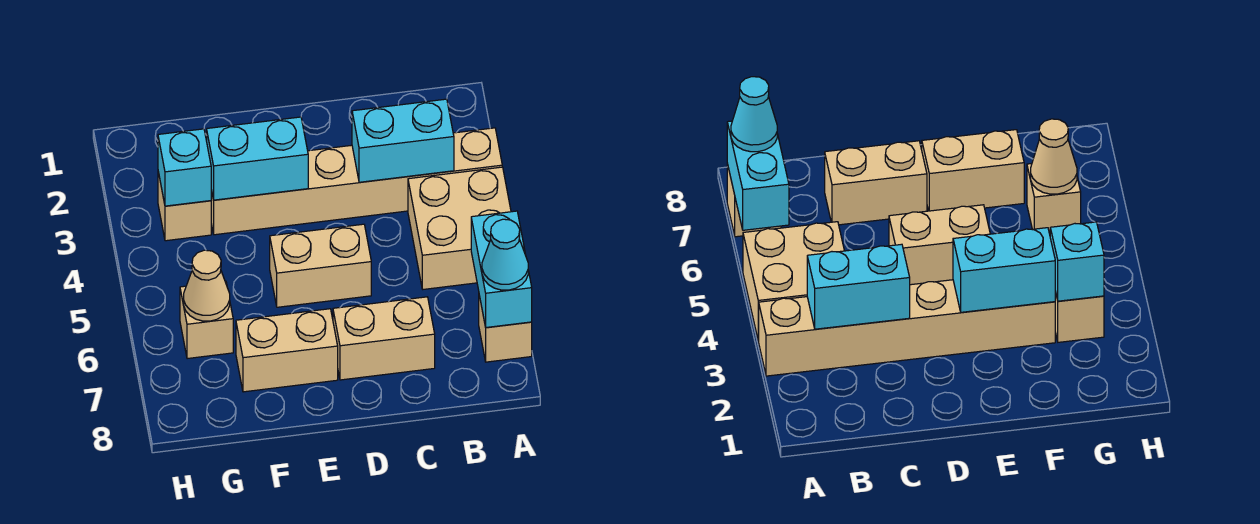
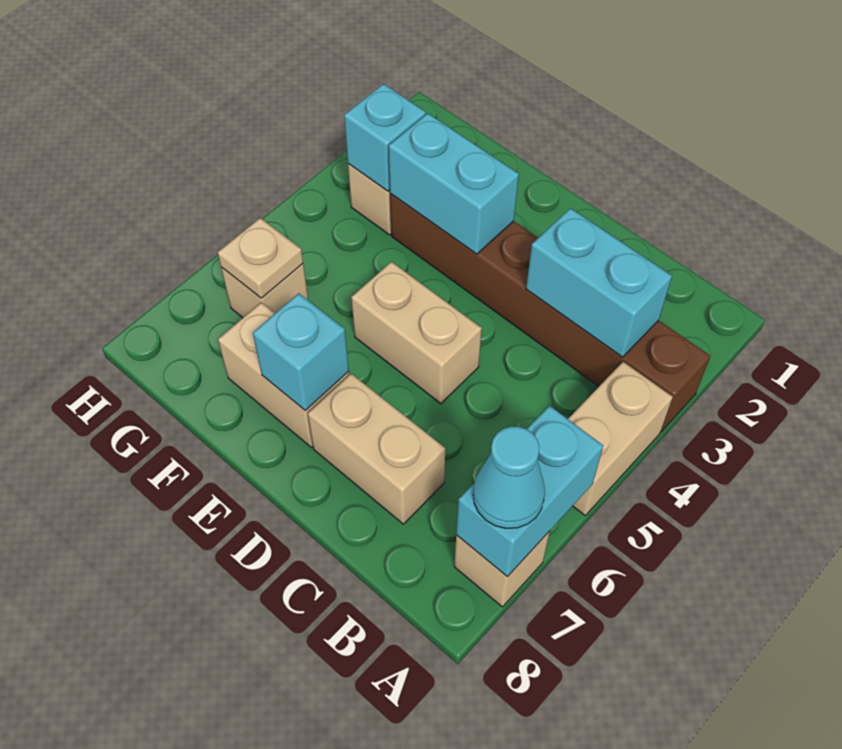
tan 1x6 brick [211,128,502,235] -> brown 1x6 brick [390,193,710,432]
tan 2x2 brick [408,167,511,289] -> tan 1x2 brick [568,362,673,515]
none -> cyan 1x1 brick [253,293,349,411]
tan 1x1 cone [184,250,230,321] -> tan 1x1 plate [218,218,303,298]

